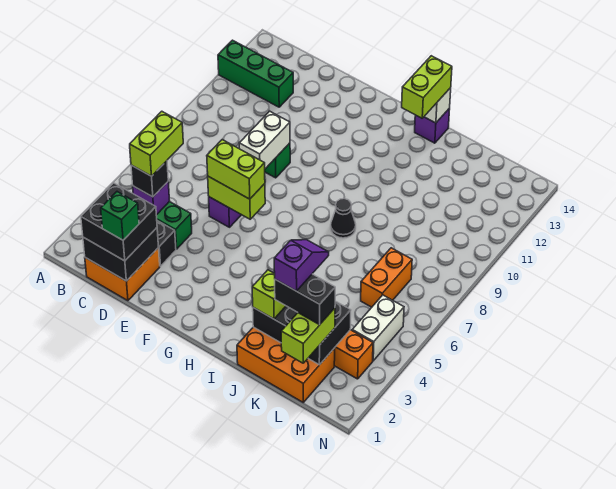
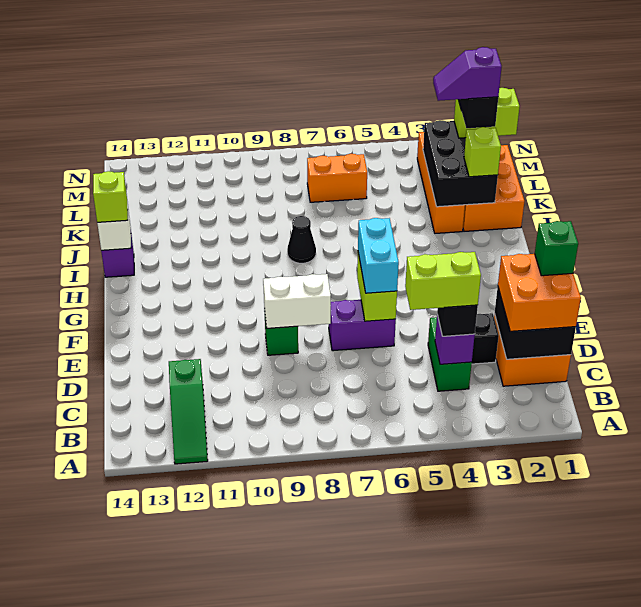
green 1x3 brick [218,40,293,107] -> green 1x3 slope [169,359,208,464]
black 2x2 brick [81,183,157,261] -> orange 2x2 brick [498,254,581,331]
lime 1x2 brick [207,140,265,199] -> cyan 1x2 brick [358,218,399,293]
lime 1x2 brick [402,56,452,118] -> lime 1x1 brick [93,171,128,222]
white 1x2 brick [352,295,404,361] -> none

